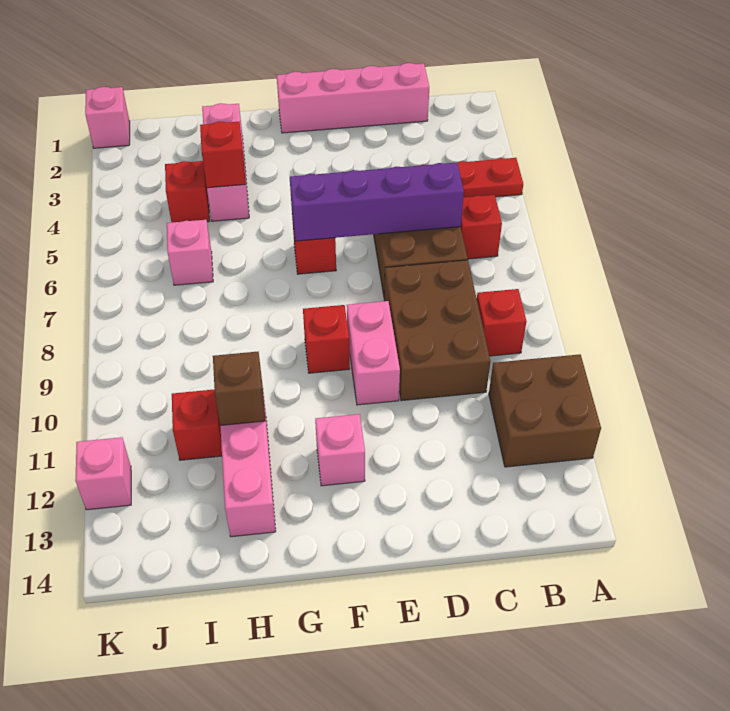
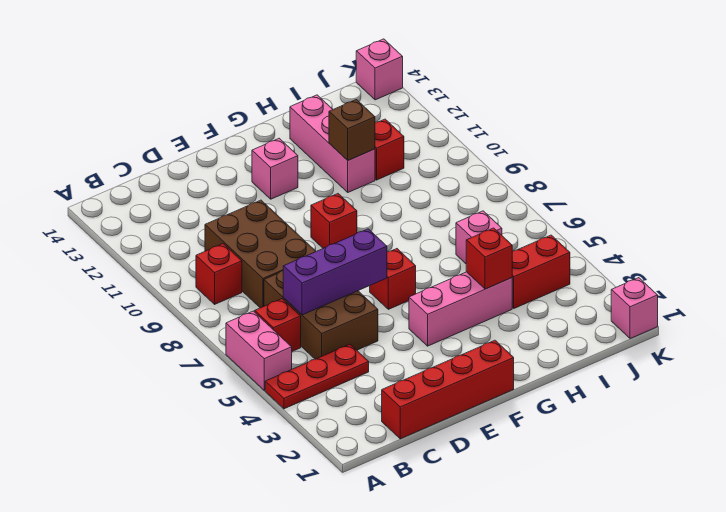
brown 2x2 brick [489,354,601,467] -> none
pink 1x4 brick [277,63,429,133] -> red 1x4 brick [382,340,514,439]
purple 1x4 brick [290,163,464,241] -> purple 1x3 brick [283,229,387,315]
pink 1x2 brick [347,301,400,405] -> pink 1x2 brick moved to [226,311,292,390]
pink 1x3 brick [202,103,249,221] -> pink 1x3 brick turned to [409,272,512,346]
red 1x1 brick [165,161,210,222] -> red 1x2 brick [512,235,570,308]
pink 1x1 brick [75,437,131,510] -> pink 1x1 brick moved to [356,39,403,100]

